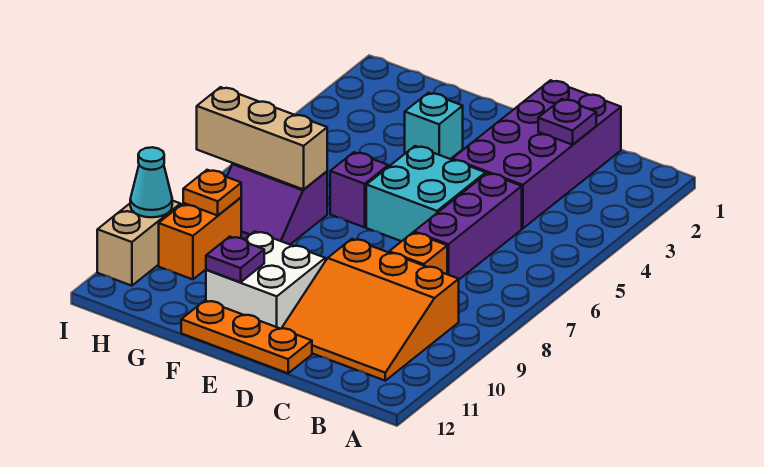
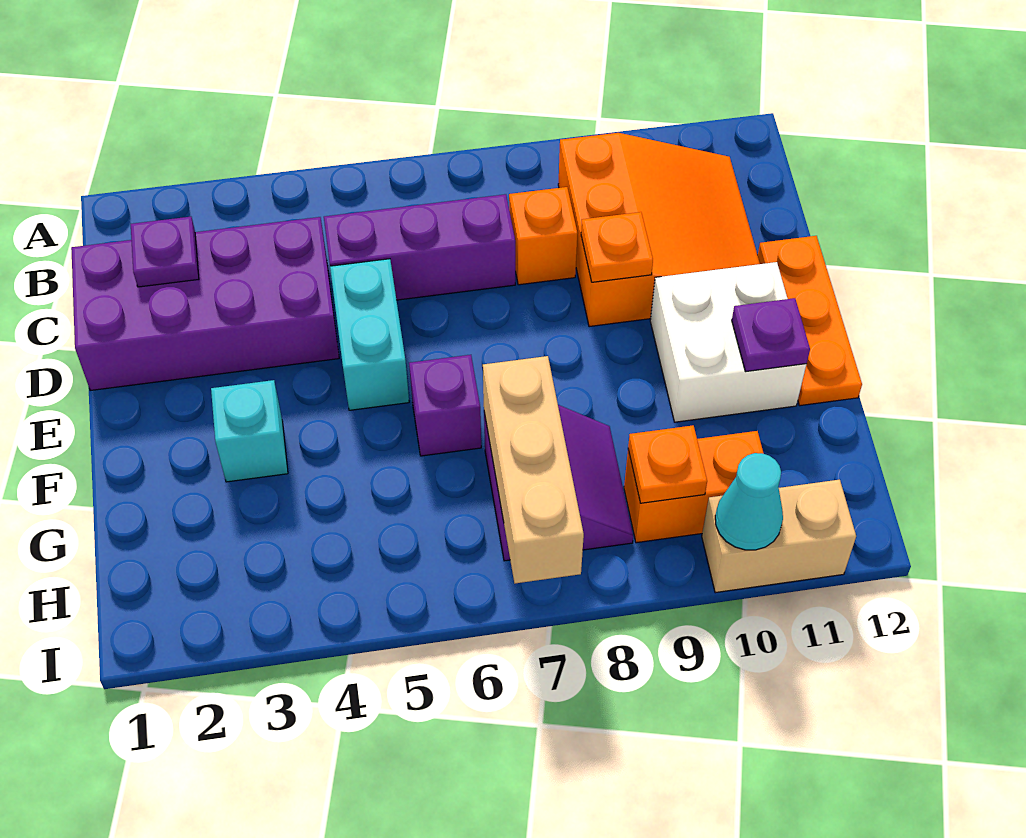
cyan 2x2 brick [366,146,486,241] -> cyan 1x2 brick [330,259,409,410]
none -> orange 1x1 plate [581,212,653,282]

